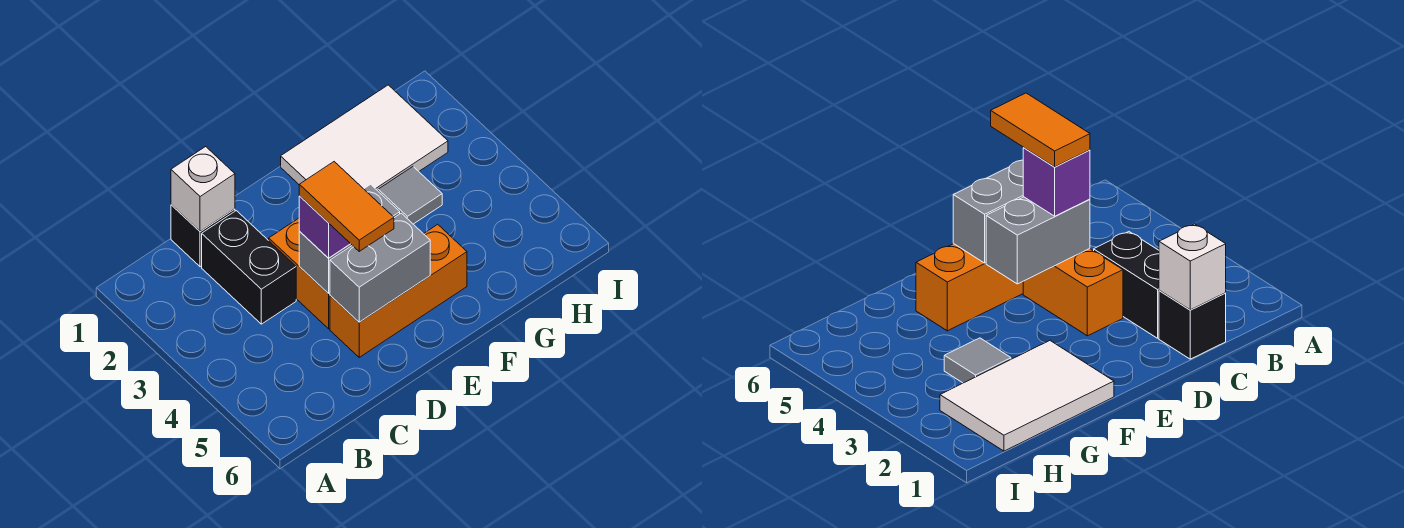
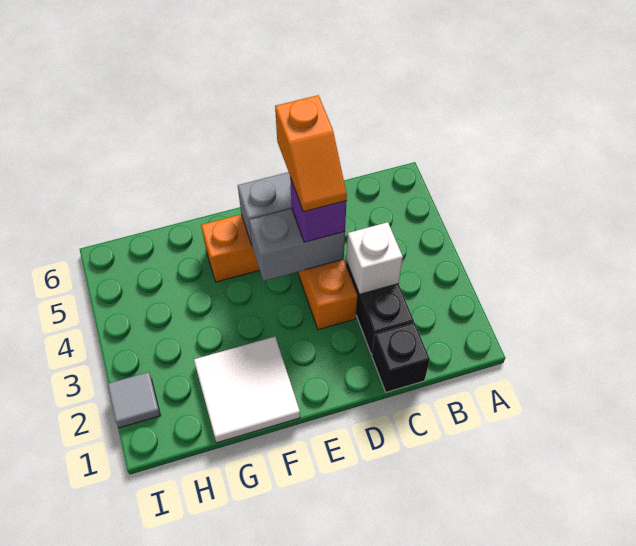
white 1x1 brick [171,147,235,231] -> white 1x1 brick moved to [346,222,403,294]
orange 1x2 tile [299,162,394,251] -> orange 1x2 slope [275,95,347,212]
white 2x3 tile [281,85,448,191] -> white 2x2 tile [194,337,300,443]
grey 1x1 tile [378,167,442,224] -> grey 1x1 tile moved to [108,372,160,428]

